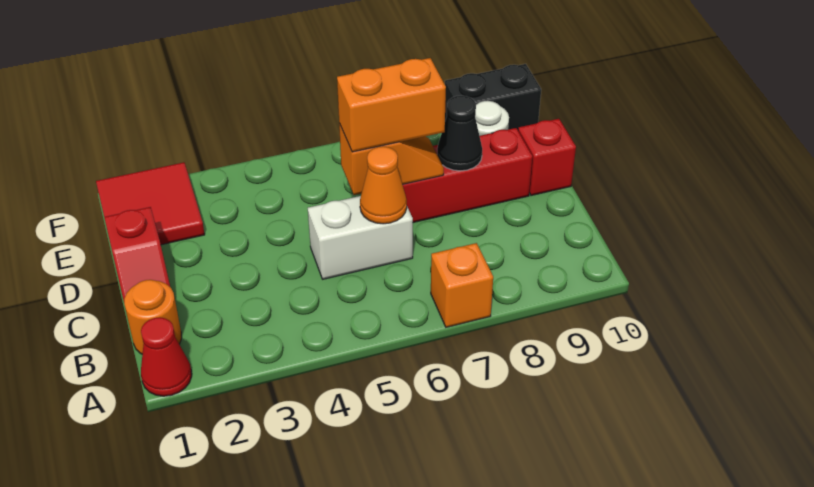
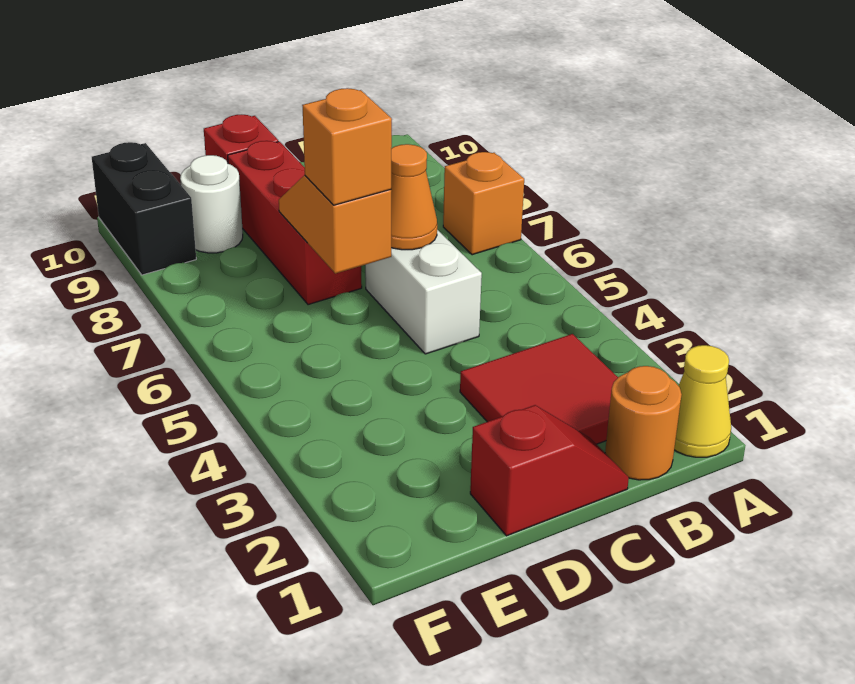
red 1x1 cone [141,317,192,396] -> yellow 1x1 cone [674,345,731,457]
orange 1x2 brick [337,58,446,152] -> orange 1x1 brick [302,88,392,205]
black 1x1 cone [437,96,482,171] -> none
red 2x2 tile [96,162,205,245] -> red 2x2 tile moved to [460,334,618,444]

